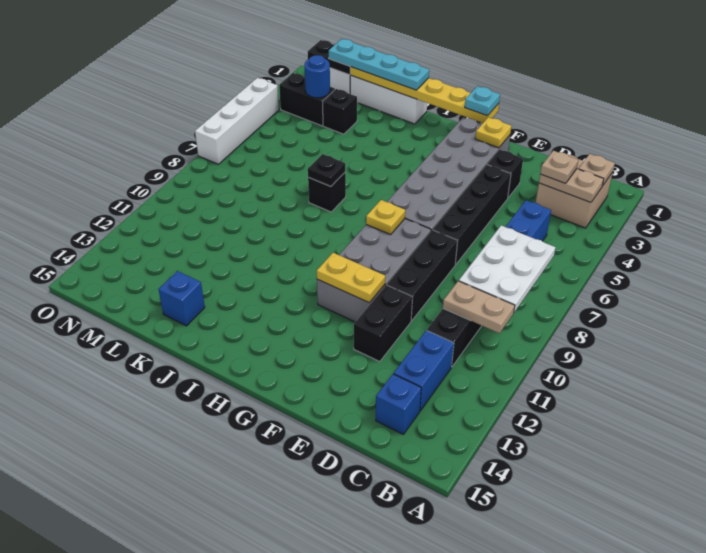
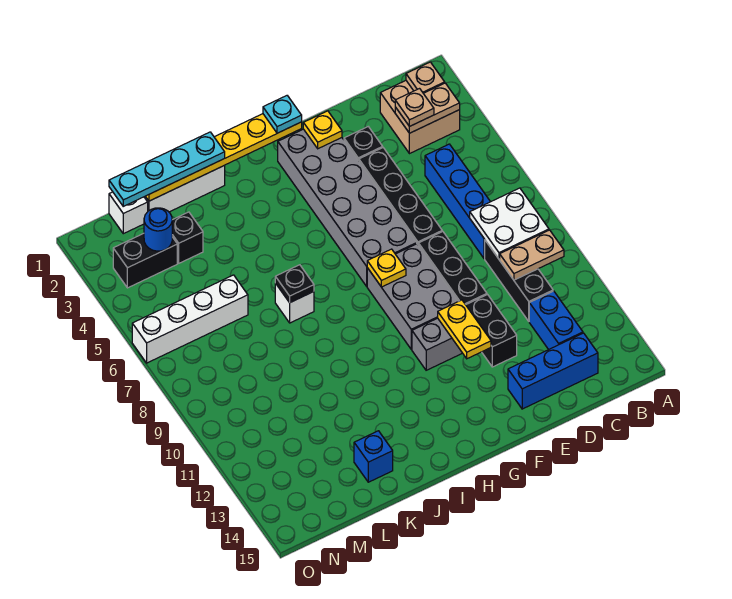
white 2x3 plate [459,225,556,312] -> white 2x2 plate [470,188,549,259]
blue 1x1 brick [376,374,421,434] -> blue 1x3 brick [508,333,598,409]
yellow 1x2 plate [317,253,385,303] -> yellow 1x2 plate turned to [438,300,491,359]
black 1x1 brick [308,173,346,212] -> white 1x1 brick [275,283,314,323]
black 1x2 plate [308,40,350,75] -> none
white 1x4 brick [195,78,279,164] -> white 1x4 brick turned to [132,275,248,363]

